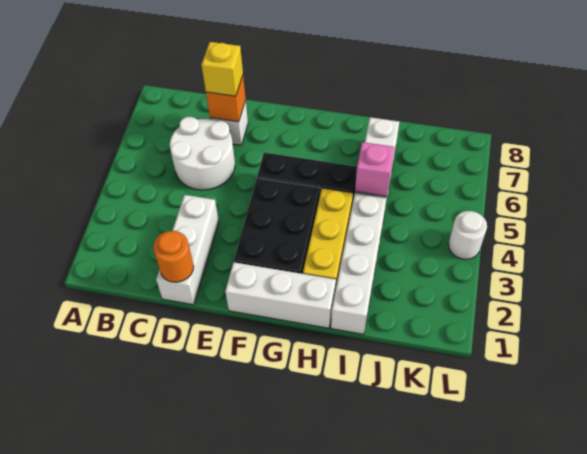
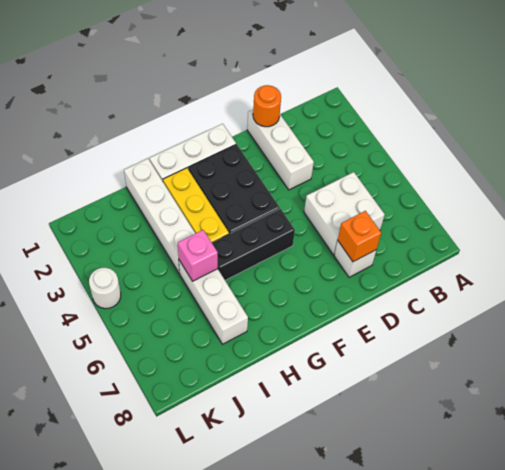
white 2x2 round brick [170,117,235,190] -> white 2x2 brick [304,172,385,255]
yellow 1x1 brick [202,42,243,96] -> none

